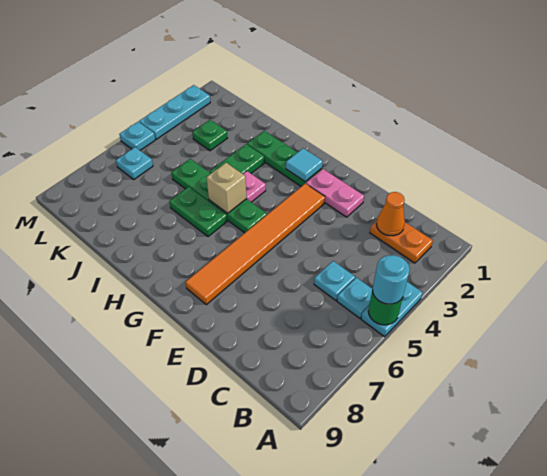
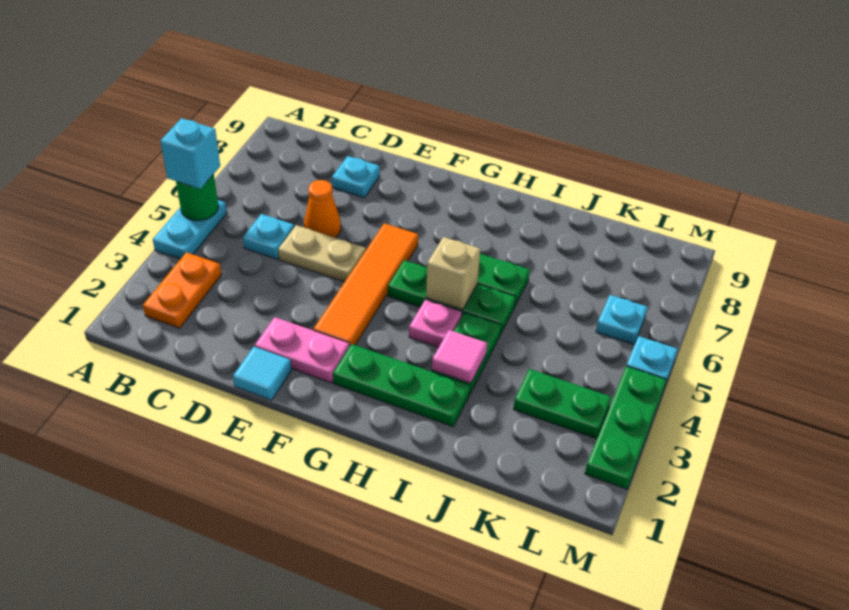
cyan 1x1 round brick [372,255,410,304] -> cyan 1x1 brick [160,118,220,189]
orange 1x2 plate [370,221,433,263] -> orange 1x2 plate turned to [143,252,221,328]
cyan 1x1 plate [337,278,372,318] -> cyan 1x1 plate moved to [332,156,380,198]
orange 1x1 cone [377,192,405,236] -> orange 1x1 cone moved to [304,180,341,238]
none -> tan 1x2 plate [278,225,366,282]
orange 1x6 tile [186,184,325,305] -> orange 1x4 tile [314,223,418,345]
cyan 1x1 tile [286,148,323,182] -> cyan 1x1 tile moved to [233,347,292,400]
green 1x4 plate [172,159,267,233] -> green 1x3 plate [388,260,516,334]
none -> pink 1x1 tile [432,330,487,383]
green 1x1 plate [192,120,227,151] -> green 1x2 plate [513,369,611,438]
cyan 1x3 plate [139,85,210,139] -> green 1x3 plate [585,366,667,489]

